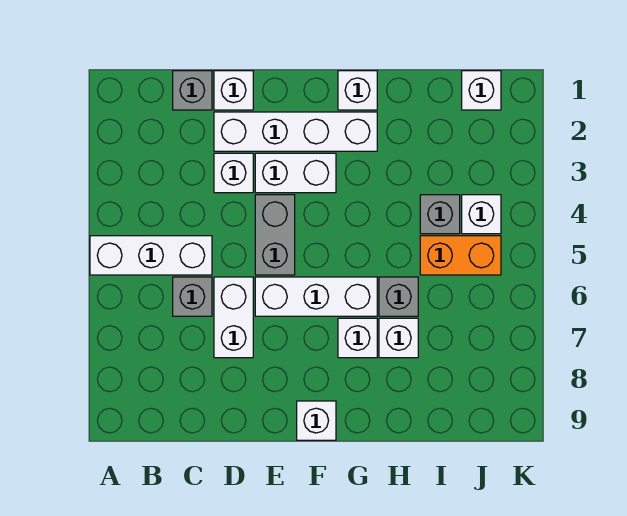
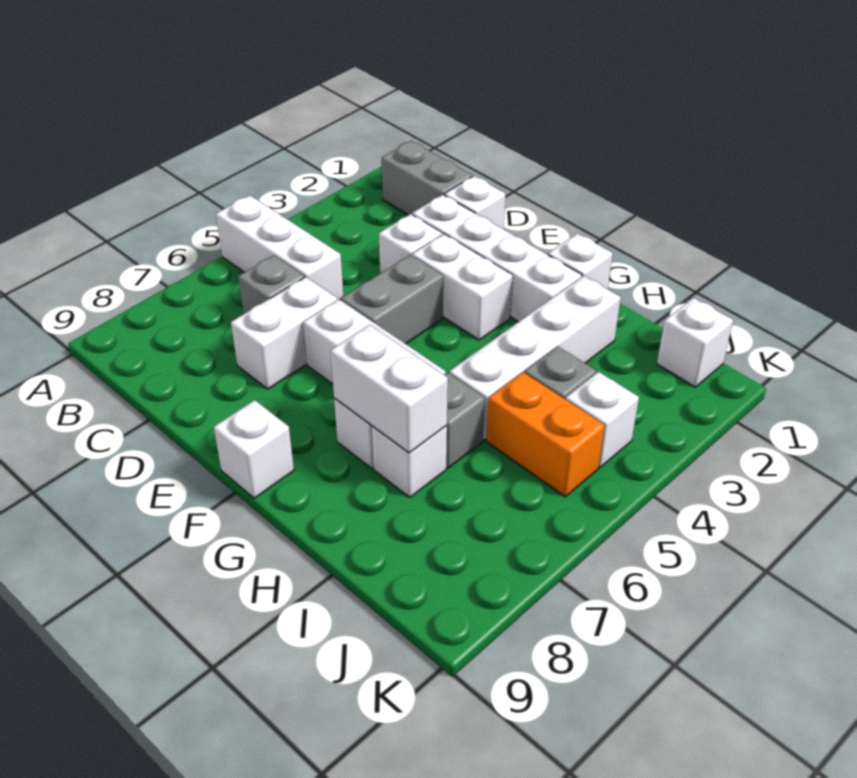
grey 1x1 brick [173,71,212,110] -> grey 1x2 brick [382,141,472,215]
none -> white 1x2 brick [330,325,448,453]
none -> white 1x4 brick [449,276,621,440]

